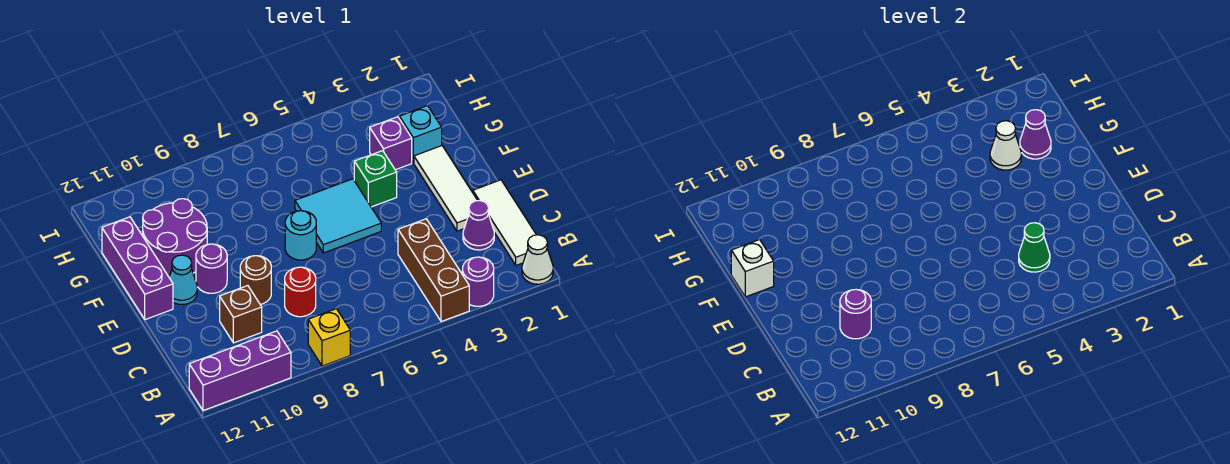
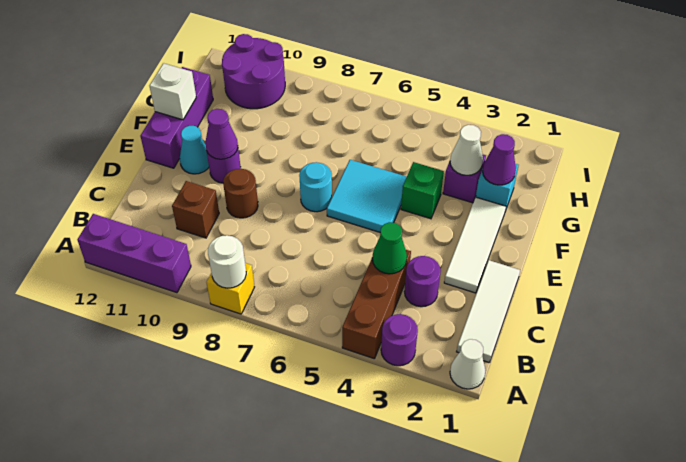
none -> white 1x1 round brick [208,235,246,288]
purple 1x1 cone [463,200,494,250] -> purple 1x1 cone moved to [206,109,238,159]
red 1x1 round brick [285,267,316,317] -> none
purple 1x1 round brick [840,289,871,339] -> purple 1x1 round brick moved to [404,256,441,307]
purple 2x2 round brick [143,199,207,277] -> purple 2x2 round brick moved to [222,34,285,109]

